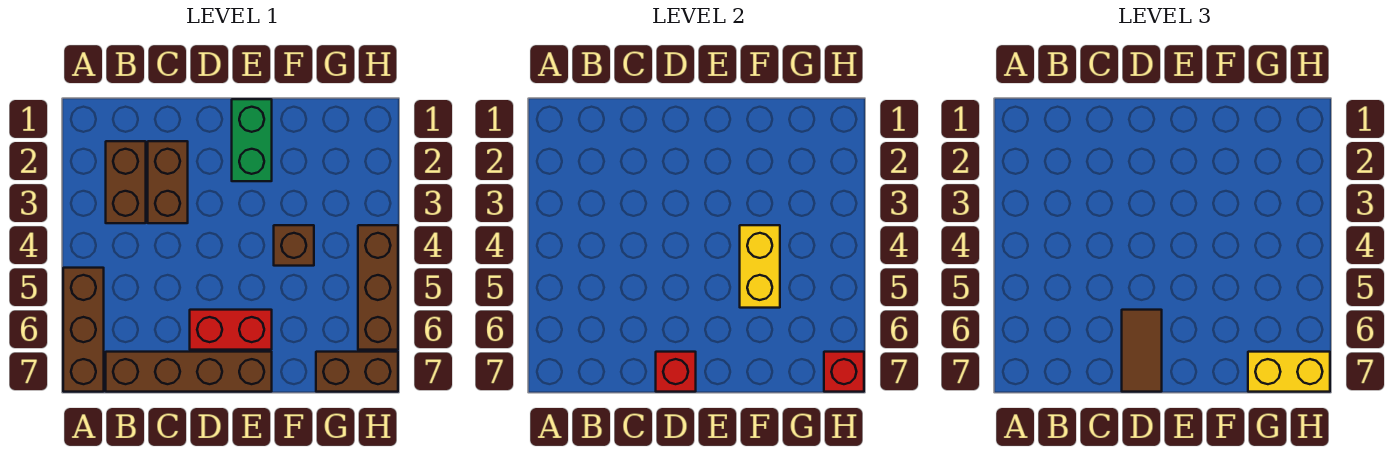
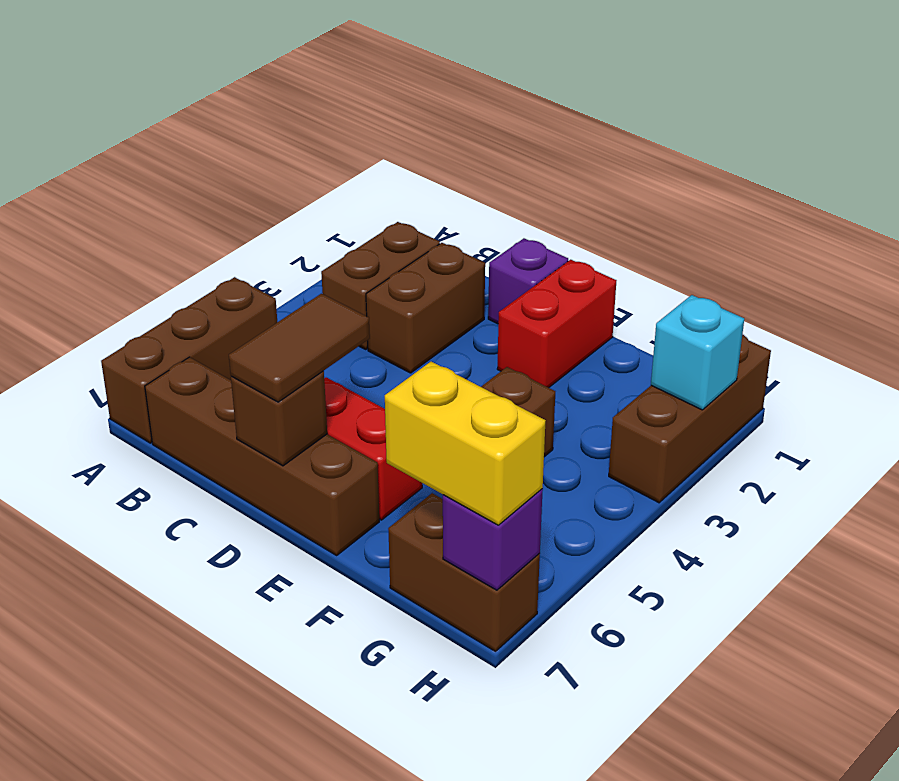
none -> purple 1x1 brick [488,238,568,324]
red 1x1 brick [656,352,696,392] -> brown 1x1 brick [231,371,327,466]
green 1x2 brick [232,99,272,181] -> red 1x2 brick [497,260,616,388]
yellow 1x2 brick [740,225,780,308] -> none
none -> cyan 1x1 brick [651,295,744,410]
brown 1x3 brick [358,225,398,350] -> brown 1x3 brick moved to [609,334,771,503]
red 1x1 brick [824,352,864,392] -> purple 1x1 brick [443,489,543,590]

